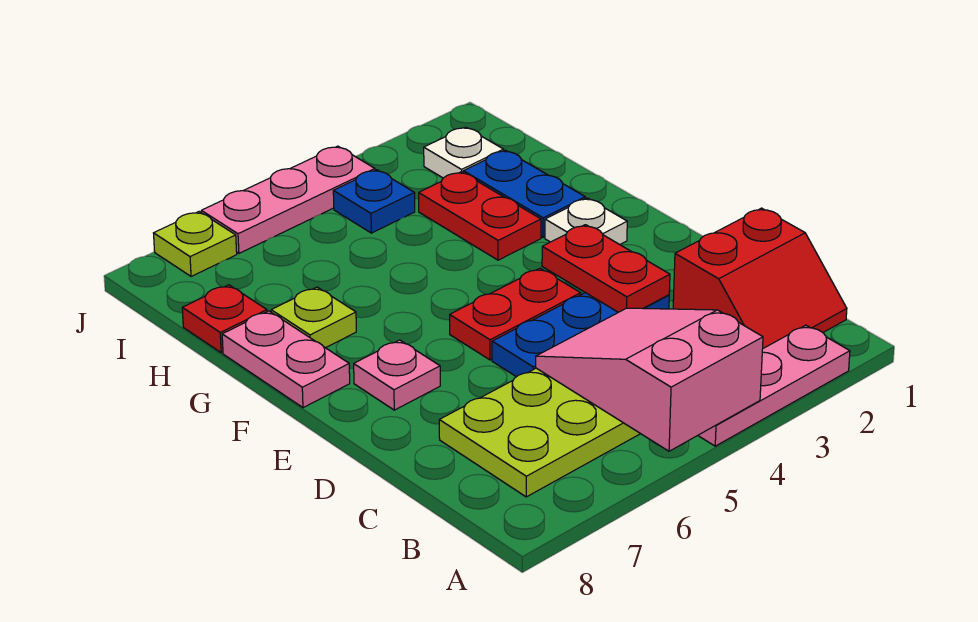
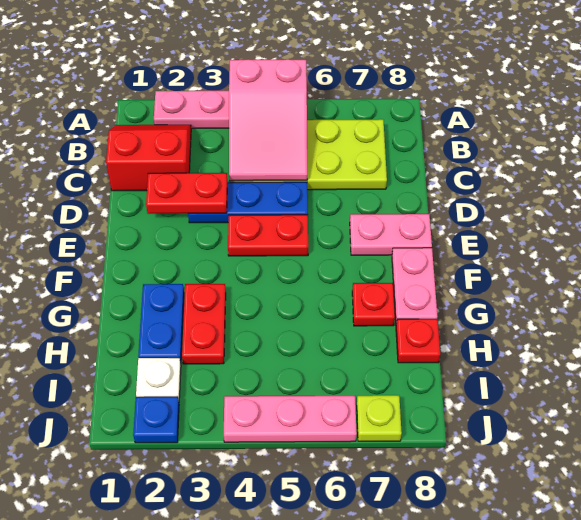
red 1x2 plate [542,225,670,312] -> red 1x2 plate turned to [146,173,227,214]
pink 1x1 plate [354,340,440,410] -> pink 1x2 plate [350,214,432,255]
white 1x1 plate [545,198,627,245] -> none
lime 1x1 plate [271,287,356,348] -> red 1x1 plate [352,283,395,326]
blue 1x1 plate [333,170,415,233] -> blue 1x1 plate moved to [133,397,179,443]

